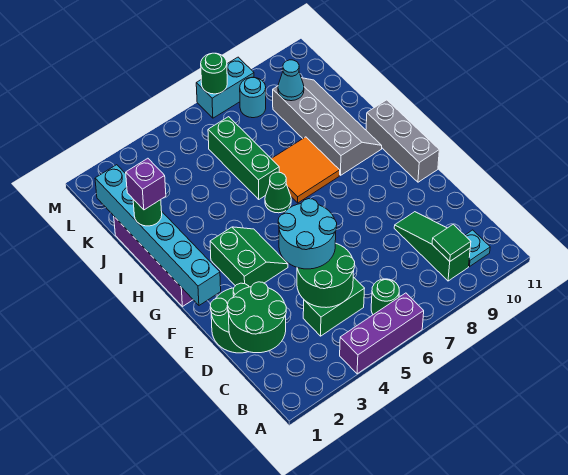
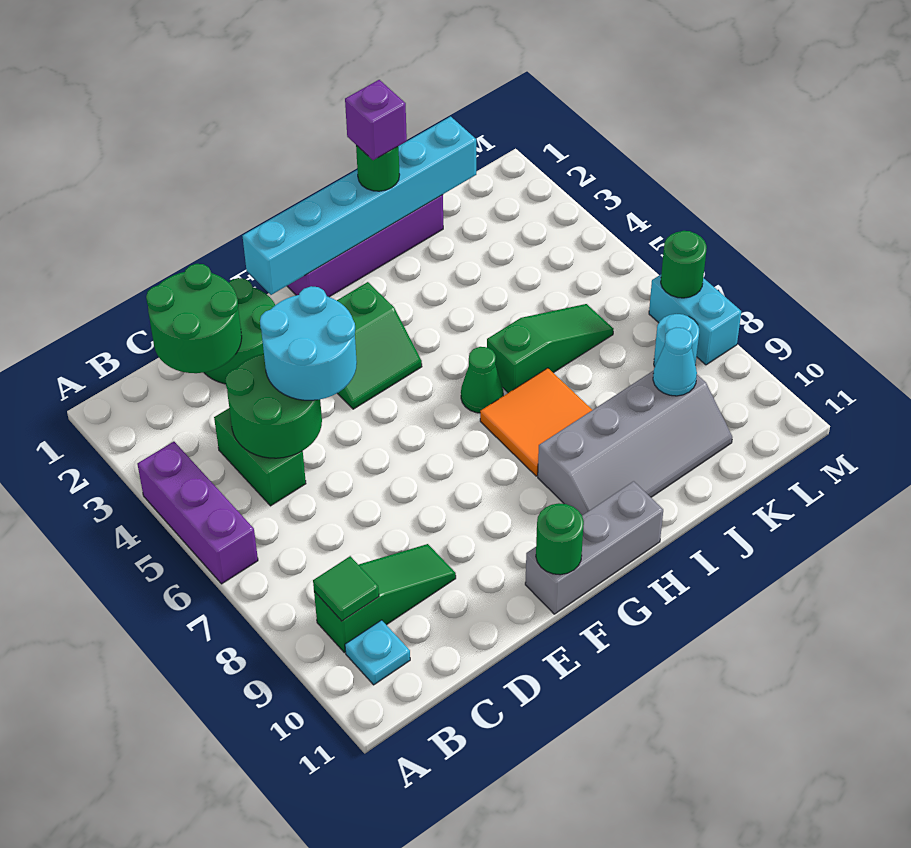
green 1x1 round brick [371,279,399,315] -> green 1x1 round brick moved to [536,503,584,575]
green 1x3 brick [208,117,279,199] -> green 1x3 slope [487,304,613,393]

